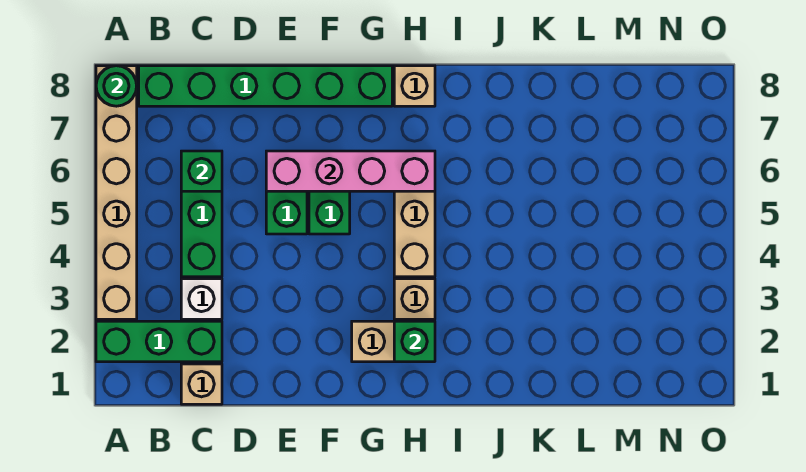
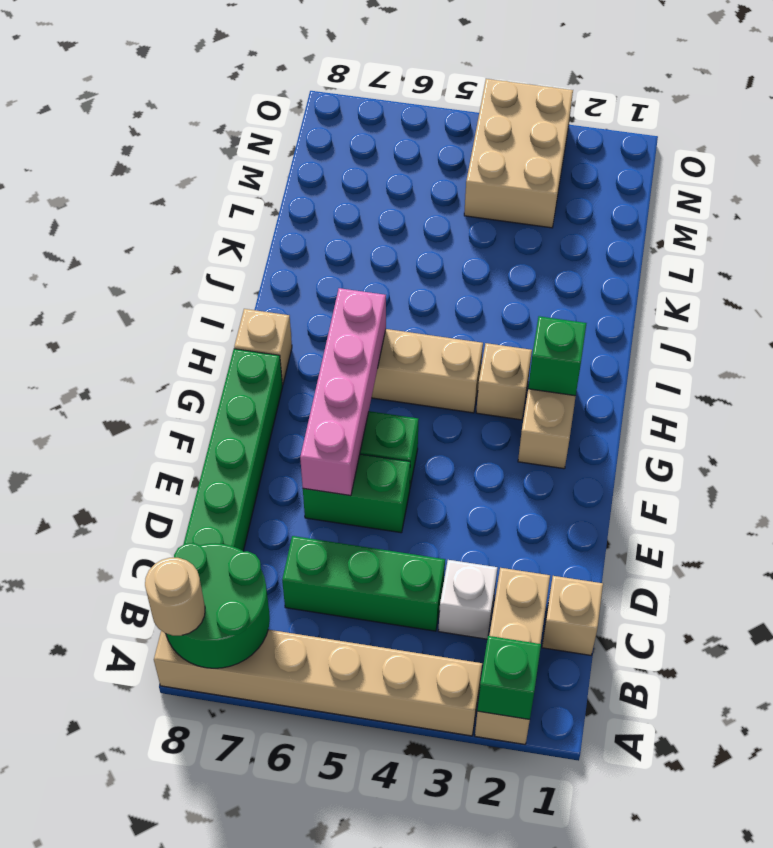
green 1x3 brick [96,321,222,362] -> tan 1x3 brick [475,568,550,744]
green 1x1 round brick [96,66,137,106] -> green 2x2 round brick [166,543,270,668]
none -> tan 1x1 round brick [145,558,205,636]
green 1x1 brick [181,151,222,191] -> green 1x1 brick moved to [478,636,541,720]
none -> tan 2x3 brick [464,79,573,228]

